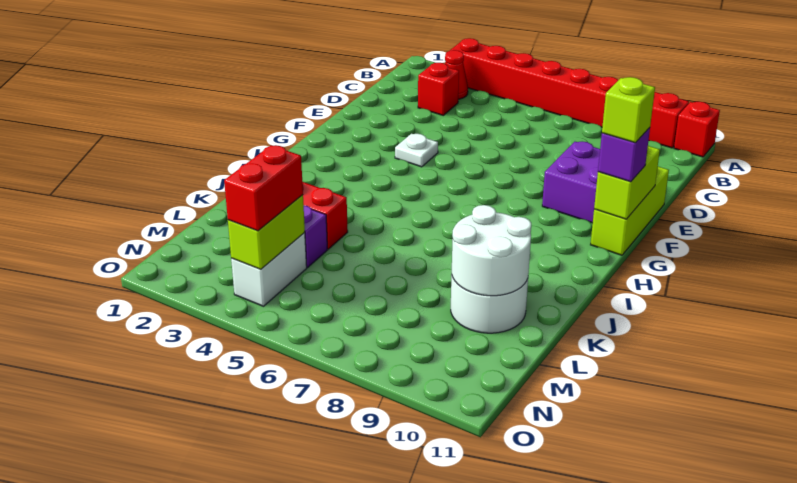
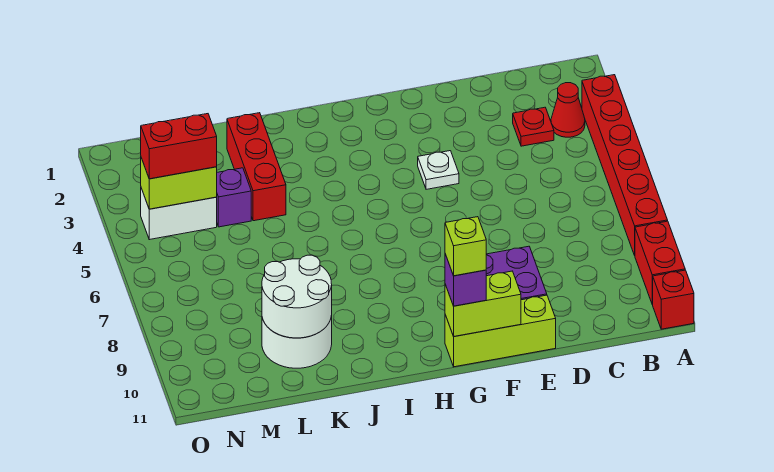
red 1x1 brick [418,63,459,115] -> red 1x1 plate [513,107,554,146]

